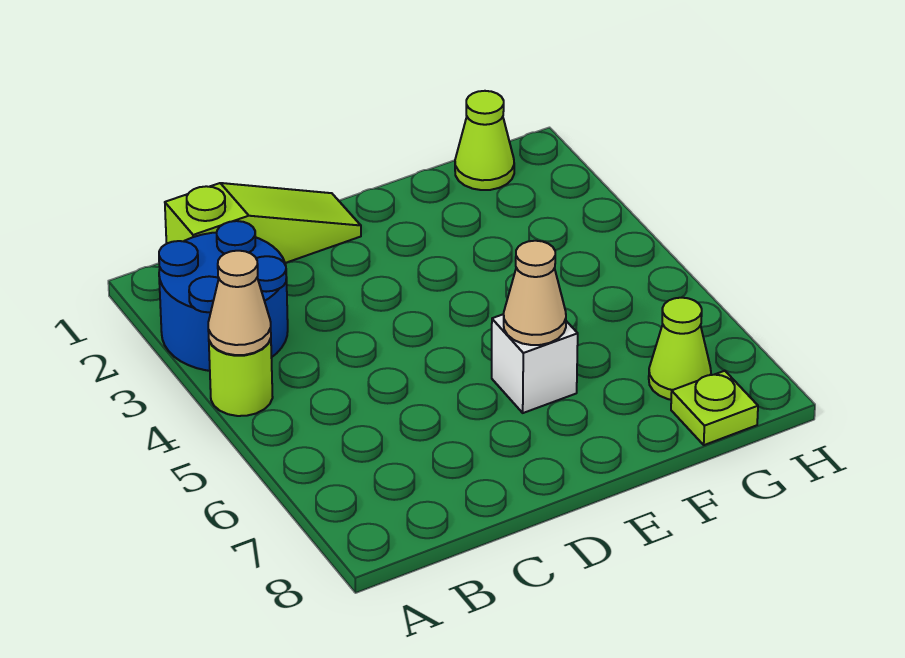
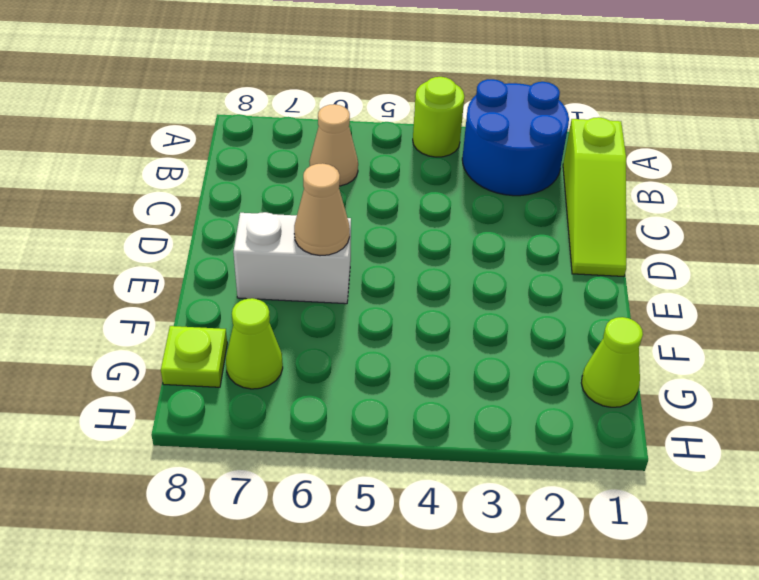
tan 1x1 cone [208,251,271,355] -> tan 1x1 cone moved to [309,104,358,186]
white 1x1 brick [492,314,578,413] -> white 1x2 brick [233,212,351,304]

